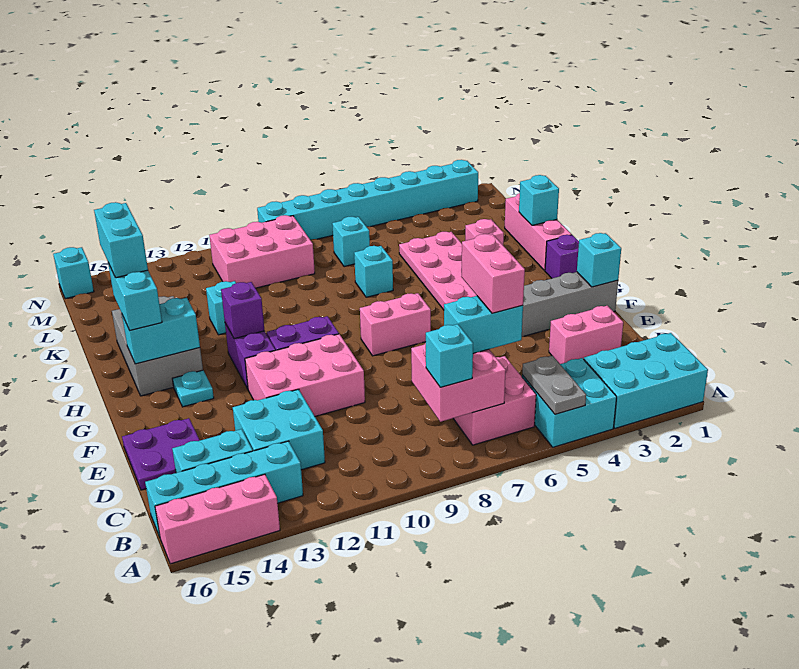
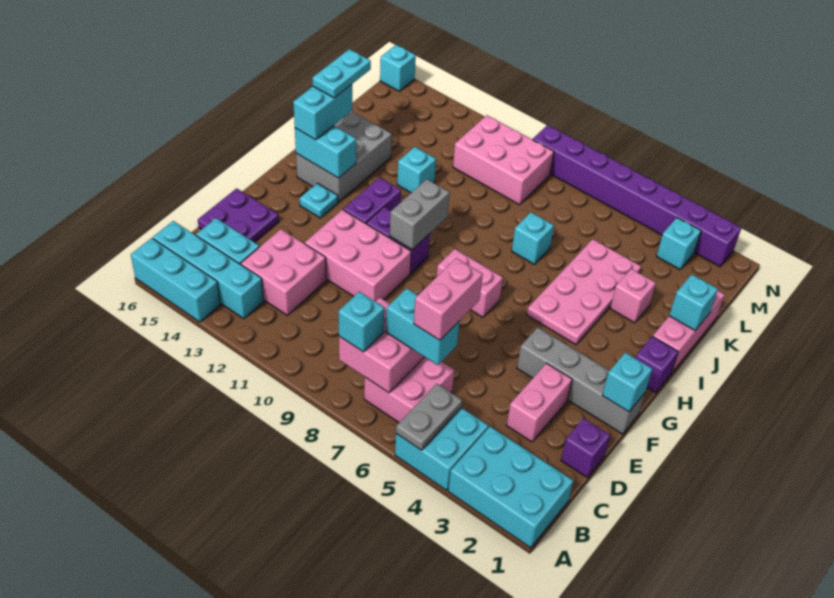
pink 1x3 brick [155,474,280,564] -> cyan 1x3 brick [131,238,220,322]
cyan 2x2 brick [233,389,325,470] -> pink 2x2 brick [241,229,326,315]
pink 1x2 brick [549,306,623,364] -> pink 1x2 brick turned to [507,363,572,442]
none -> grey 1x2 brick [390,179,450,250]
purple 1x1 brick [221,282,265,339] -> purple 1x1 brick moved to [561,418,610,477]
cyan 1x2 brick [94,202,148,278] -> cyan 1x2 plate [313,49,371,98]
cyan 1x1 brick [332,217,370,267] -> cyan 1x1 brick moved to [656,218,701,269]
cyan 1x8 brick [257,160,478,240] -> purple 1x8 brick [533,125,741,267]

